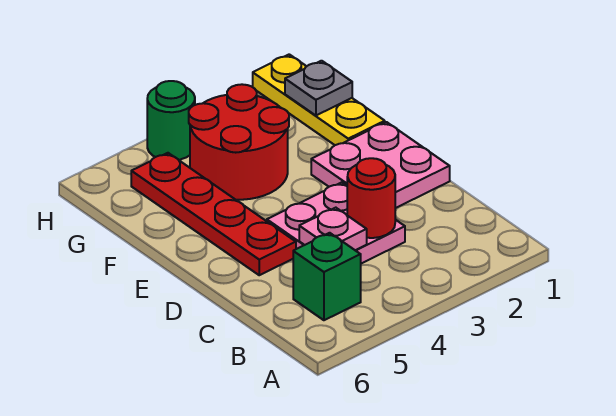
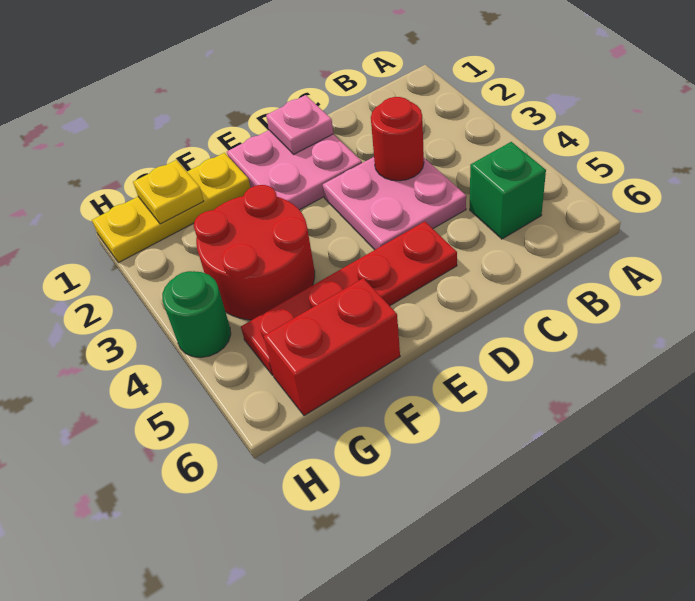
pink 1x1 plate [299,208,367,250] -> pink 1x1 plate moved to [266,95,333,154]
none -> red 1x2 brick [264,278,400,416]
grey 1x1 plate [285,61,352,116] -> yellow 1x1 plate [133,160,204,224]

